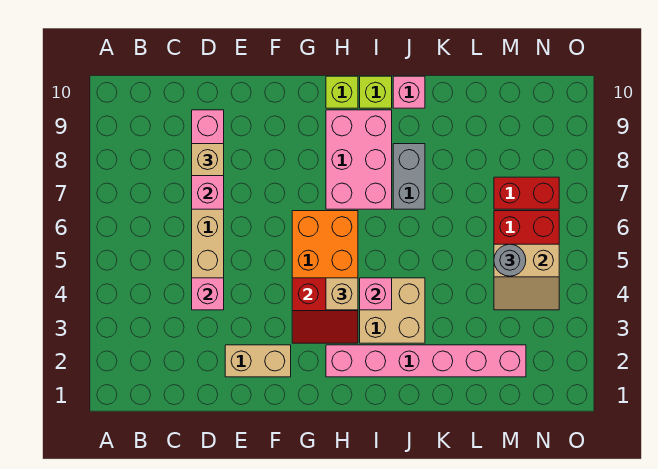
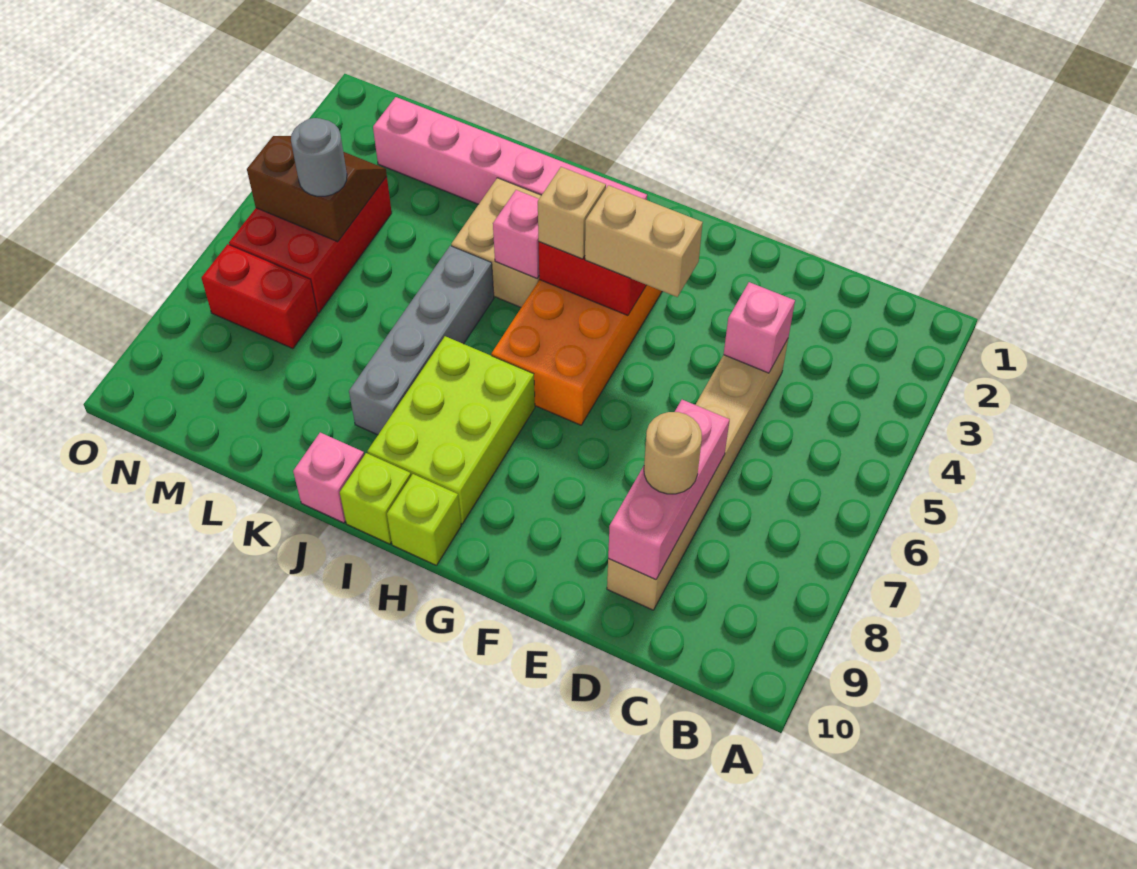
tan 1x1 brick [192,144,224,176] -> tan 1x1 round brick [644,412,702,494]
tan 1x2 brick [225,345,291,377] -> tan 1x2 brick moved to [585,185,703,297]
pink 2x3 brick [326,110,392,209] -> lime 2x3 brick [367,336,535,524]
grey 1x2 brick [393,144,425,209] -> grey 1x4 brick [349,246,494,435]
tan 2x2 slope [494,244,559,310] -> brown 2x2 slope [247,136,387,242]

